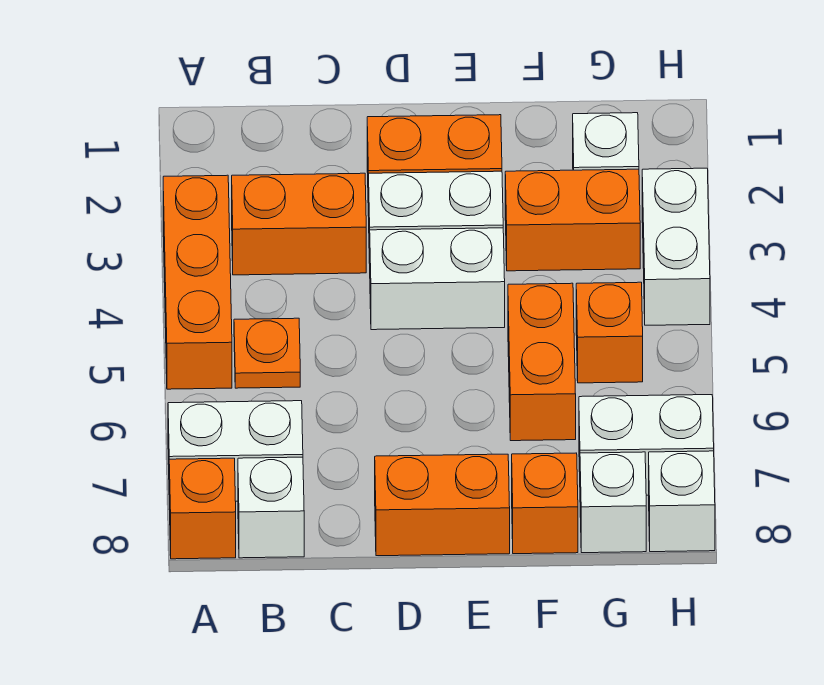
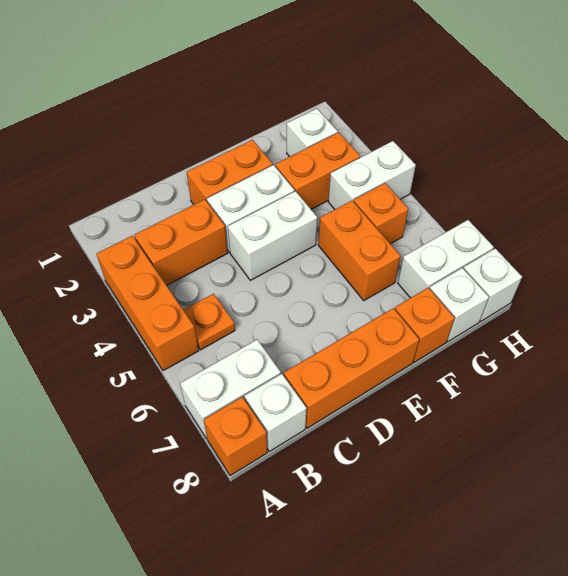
orange 1x2 brick [375,454,510,556] -> orange 1x3 brick [284,308,419,428]
white 1x2 brick [642,168,710,325] -> white 1x2 brick turned to [328,141,416,209]

